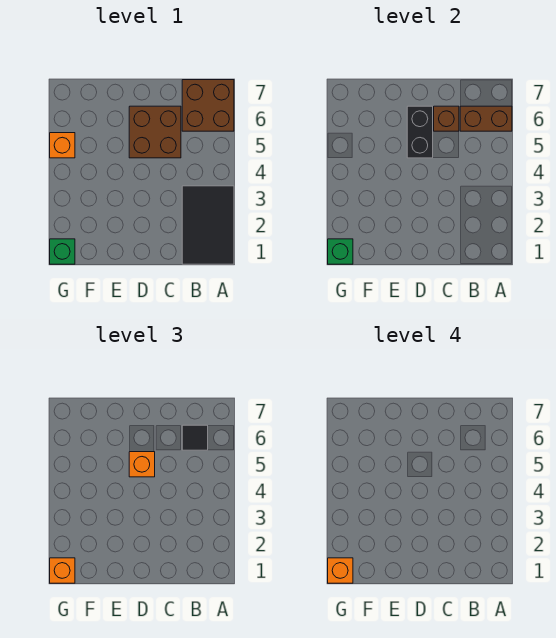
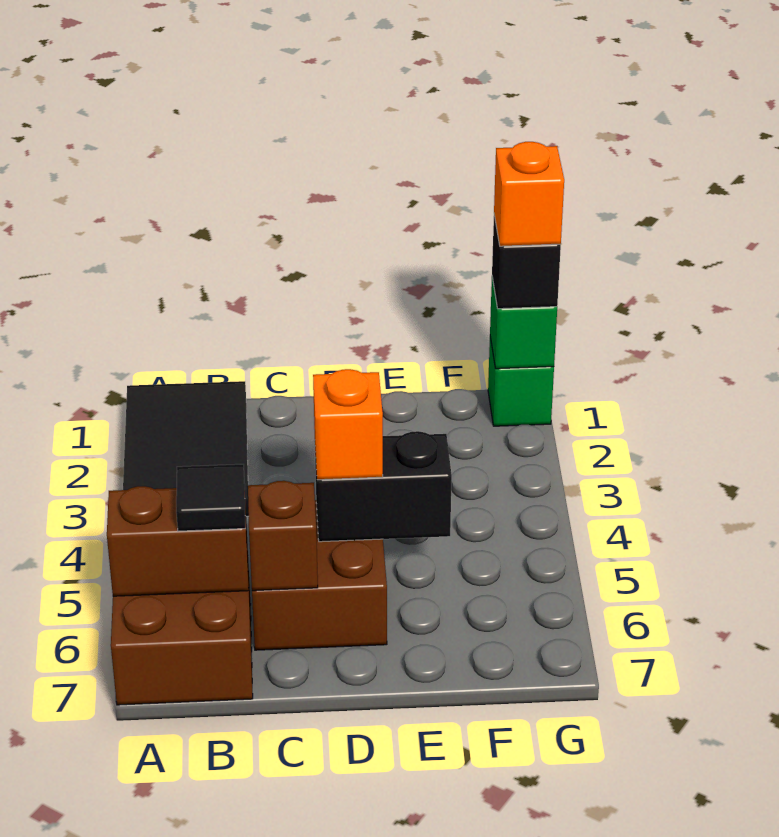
black 1x2 brick [407,106,433,158] -> black 1x2 brick turned to [315,431,452,542]
orange 1x1 brick [50,558,75,583] -> black 1x1 brick [492,215,561,309]
orange 1x1 brick [50,133,75,158] -> none

